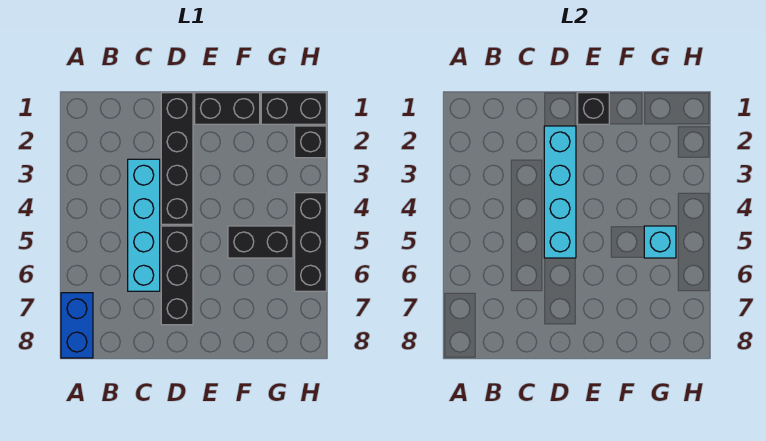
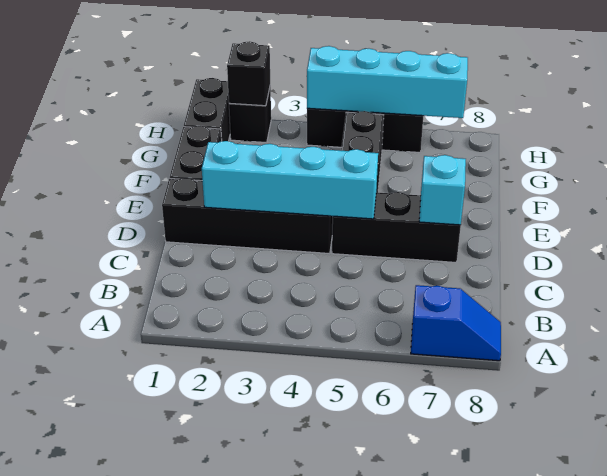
blue 1x2 brick [61,293,93,358] -> blue 1x2 slope [411,285,501,361]
cyan 1x4 brick [128,159,160,291] -> cyan 1x4 brick moved to [307,46,468,118]
black 1x1 brick [578,93,609,124] -> black 1x1 brick moved to [227,41,270,106]
cyan 1x1 brick [644,226,676,258] -> cyan 1x1 brick moved to [419,155,466,225]

